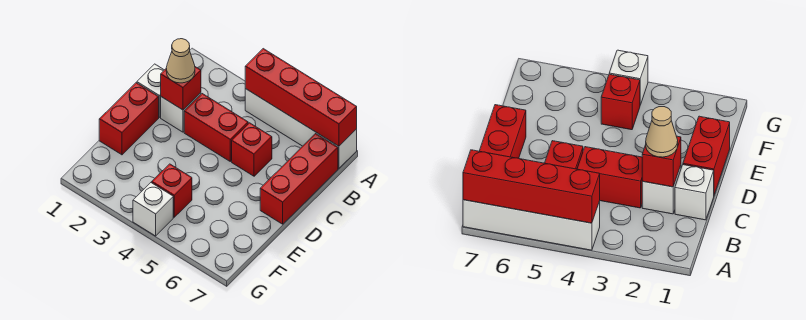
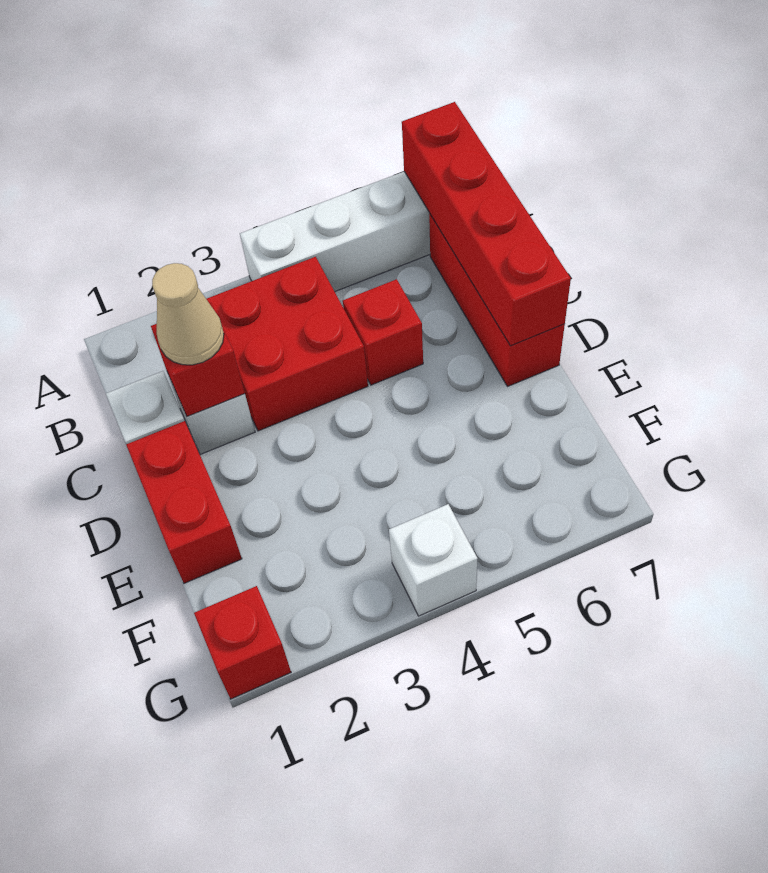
red 1x4 brick [245,49,357,146] -> red 1x4 brick turned to [402,102,571,346]
red 1x2 brick [184,94,248,161] -> red 2x2 brick [207,257,368,431]
red 1x1 brick [152,164,192,217] -> red 1x1 brick moved to [194,586,291,699]

